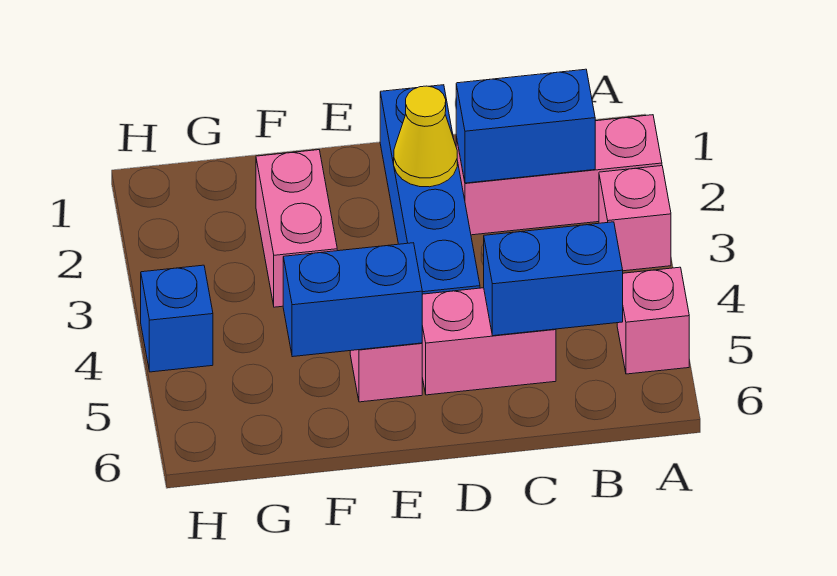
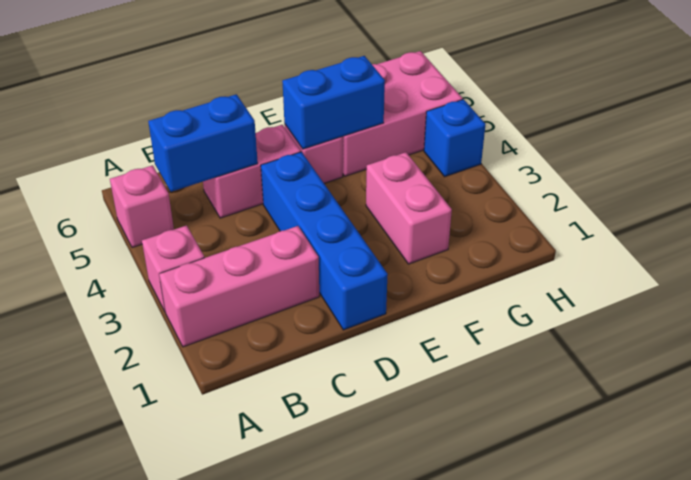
blue 1x2 brick [456,69,595,183] -> none
yellow 1x1 cone [394,86,457,187] -> none
none -> pink 2x3 brick [343,51,463,176]

